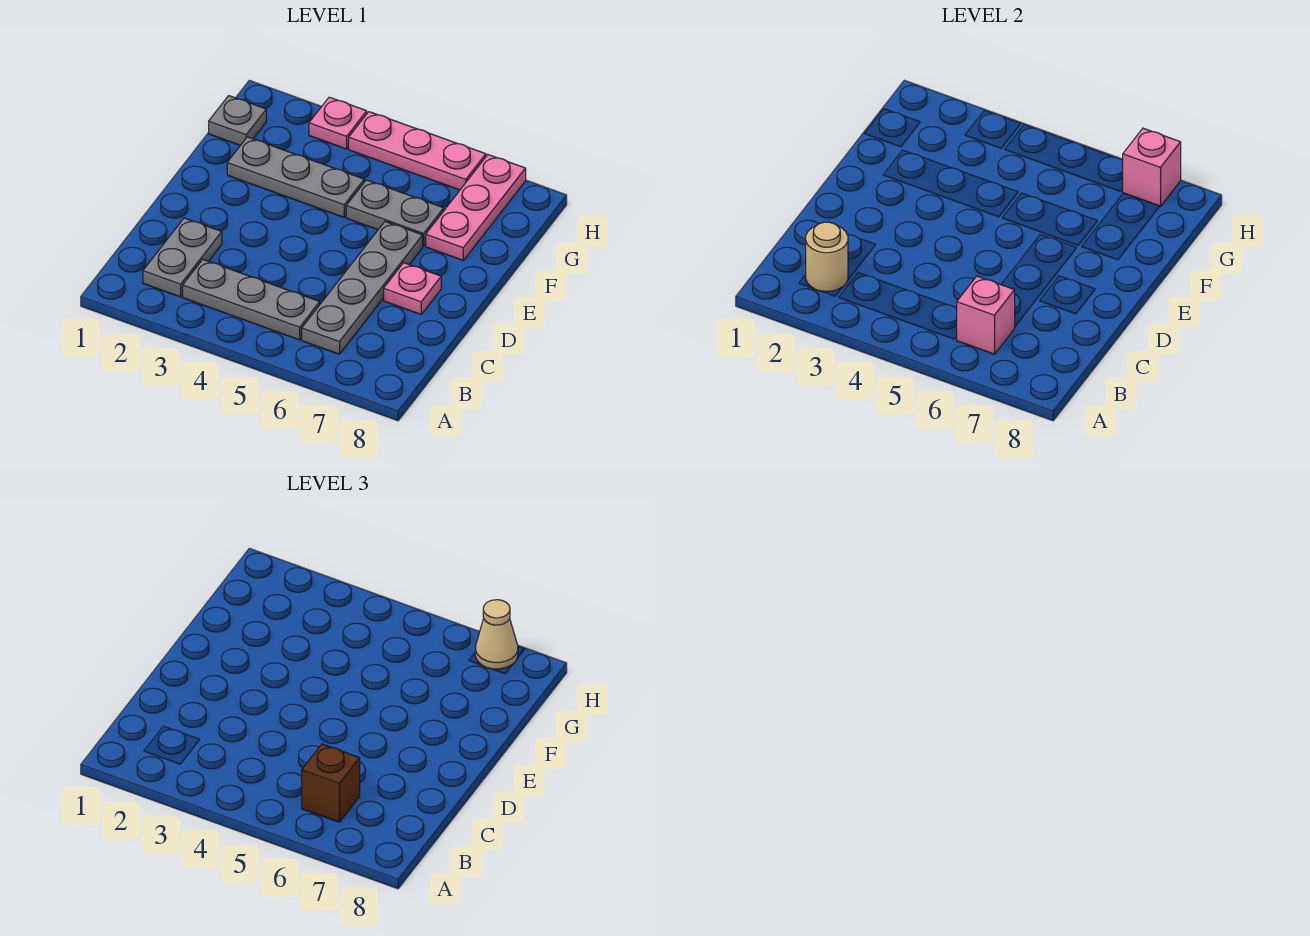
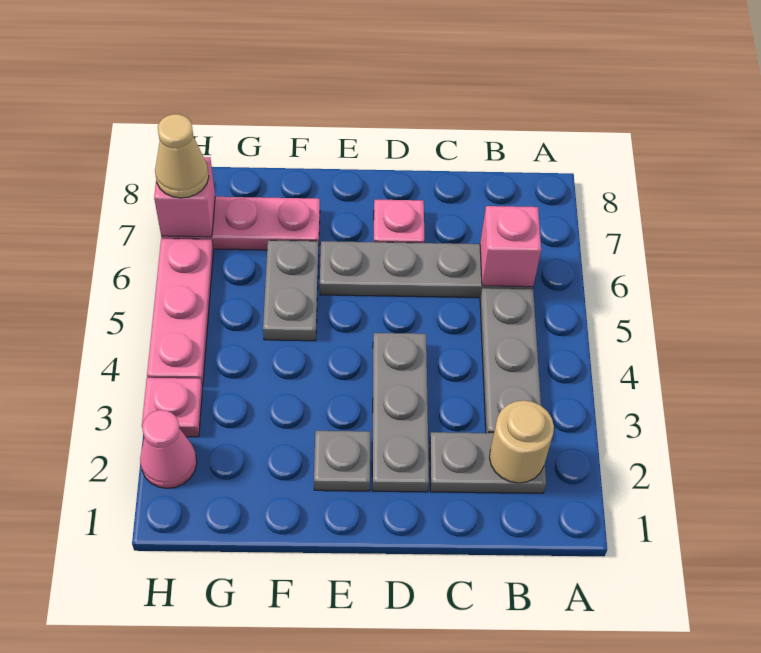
brown 1x1 brick [302,744,360,822] -> none
grey 1x3 plate [227,137,364,217] -> grey 1x3 plate moved to [372,333,429,492]
grey 1x1 plate [209,96,266,145] -> grey 1x1 plate moved to [314,431,370,491]
none -> pink 1x1 cone [140,410,197,488]

